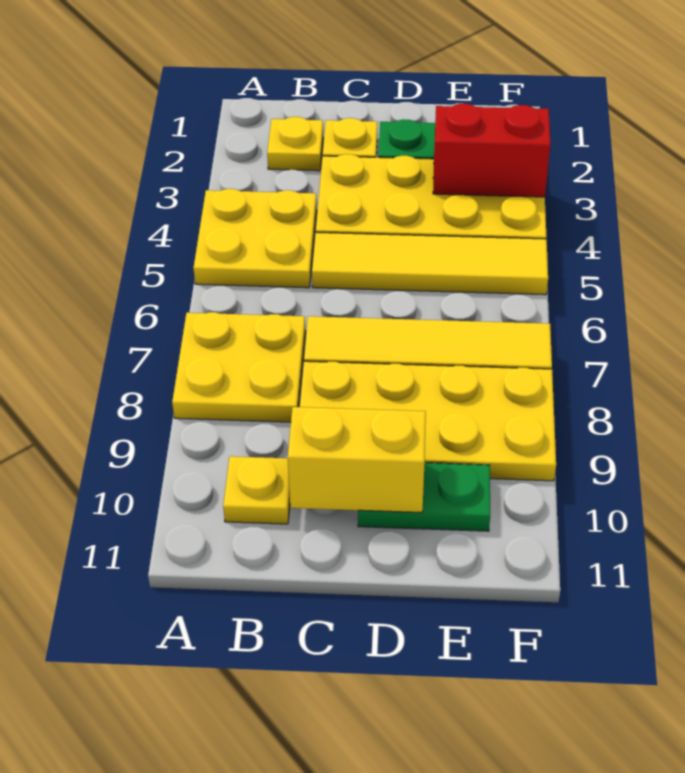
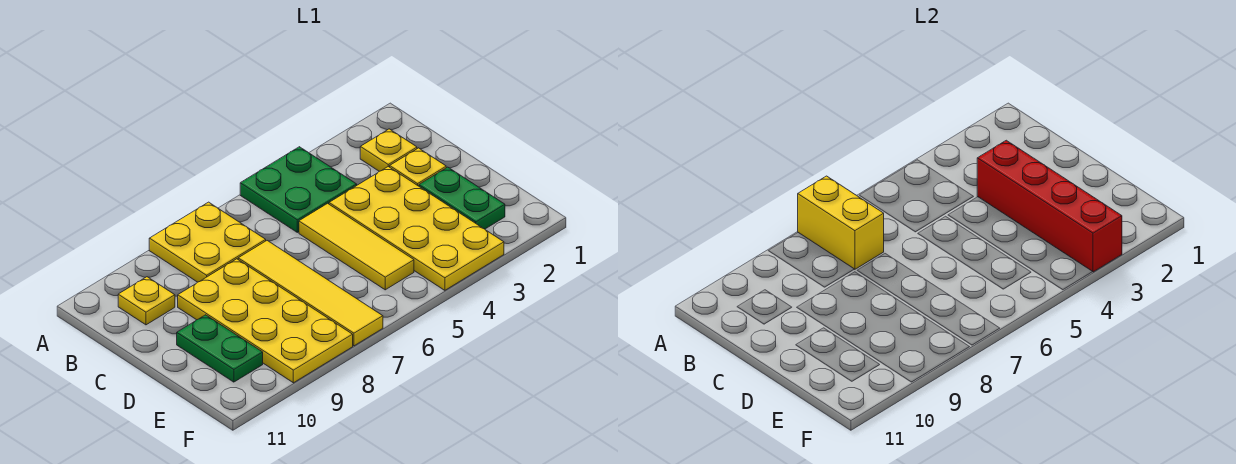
yellow 2x2 plate [194,189,317,288] -> green 2x2 plate [240,147,357,232]
yellow 1x4 tile [312,232,548,295] -> yellow 1x3 tile [299,203,414,290]
yellow 1x2 brick [288,407,426,513] -> yellow 1x2 brick moved to [798,176,884,269]
red 1x2 brick [433,104,551,197] -> red 1x4 brick [977,140,1122,272]

